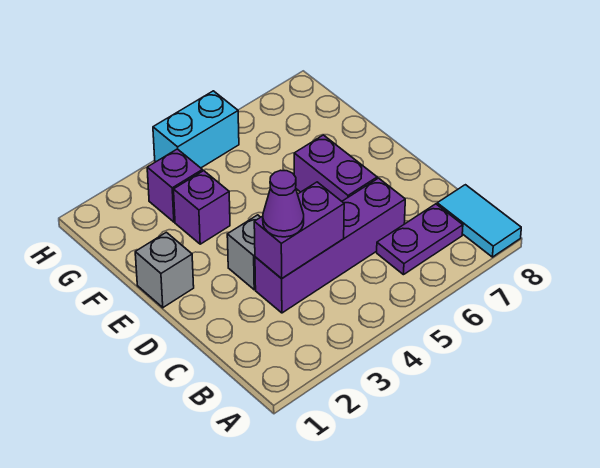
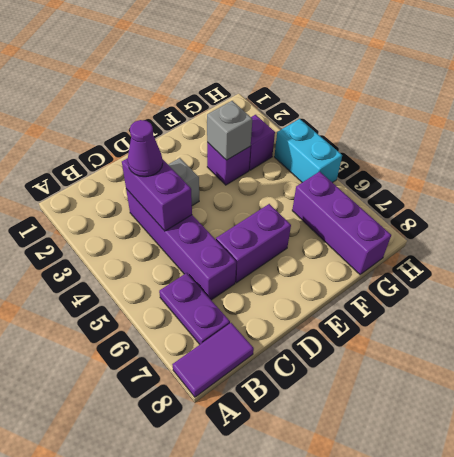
cyan 1x2 tile [437,185,521,257] -> purple 1x2 tile [172,323,254,397]
grey 1x1 brick [135,232,194,308] -> grey 1x1 brick moved to [207,101,252,160]
none -> purple 1x3 brick [292,171,391,275]

